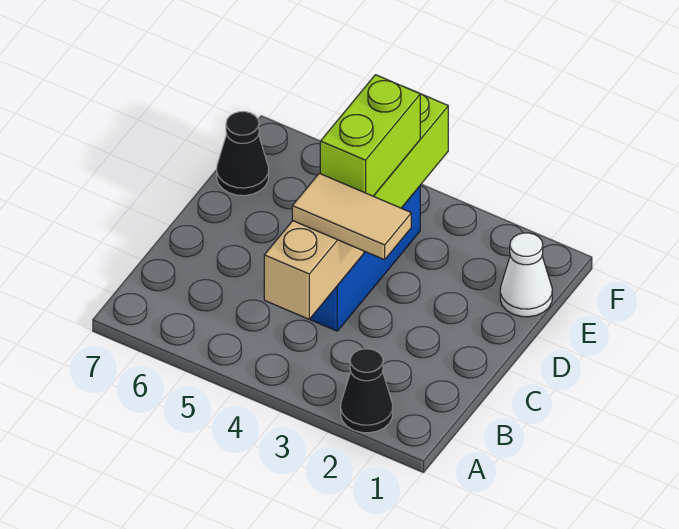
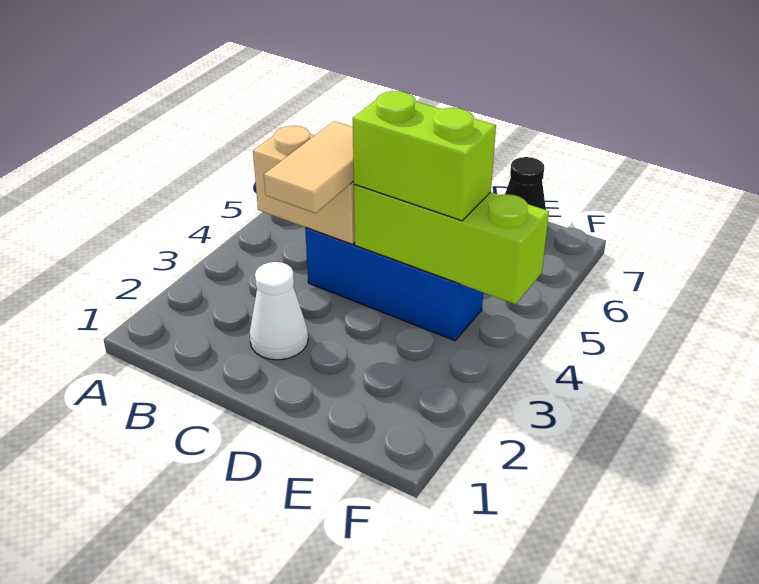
black 1x1 cone [341,349,393,433] -> none
white 1x1 cone [500,233,552,317] -> white 1x1 cone moved to [250,262,308,360]

